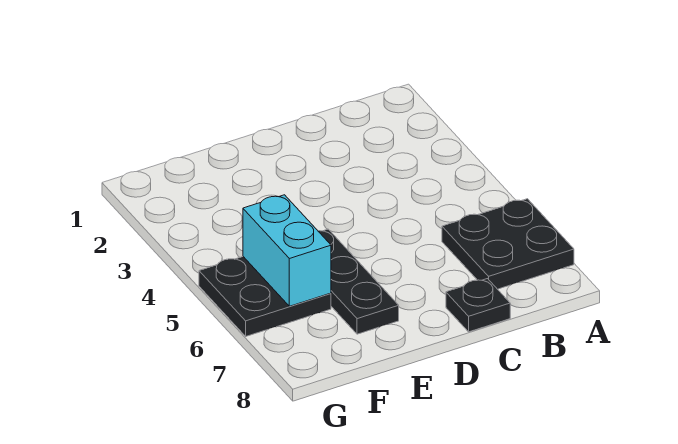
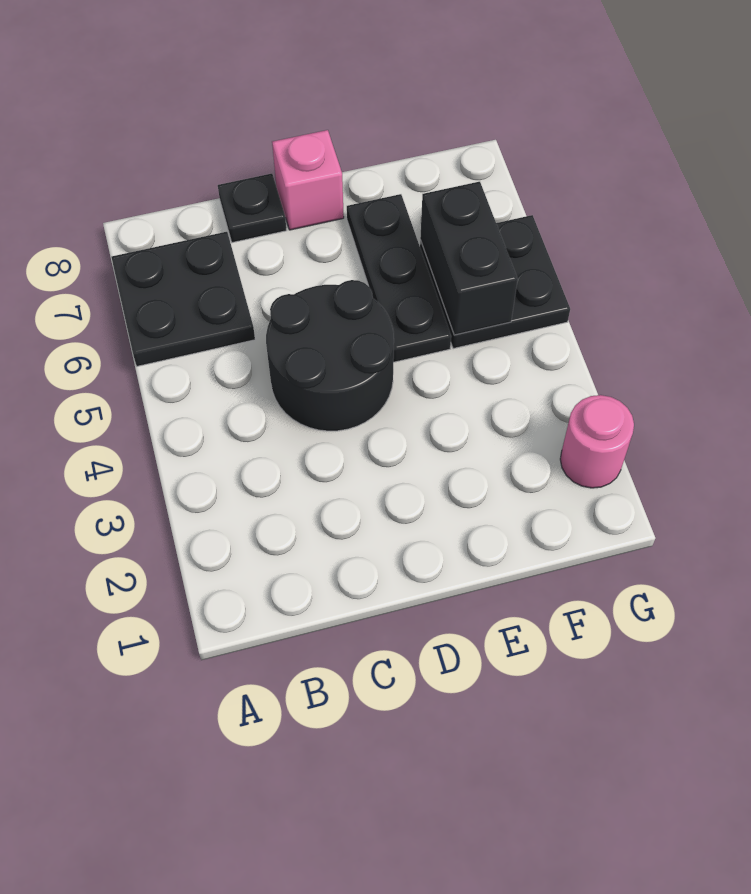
none -> black 2x2 round brick [266,280,394,431]
none -> pink 1x1 brick [272,130,344,230]
cyan 1x2 brick [243,195,331,306] -> black 1x2 brick [420,182,518,335]
none -> pink 1x1 round brick [560,395,634,488]

